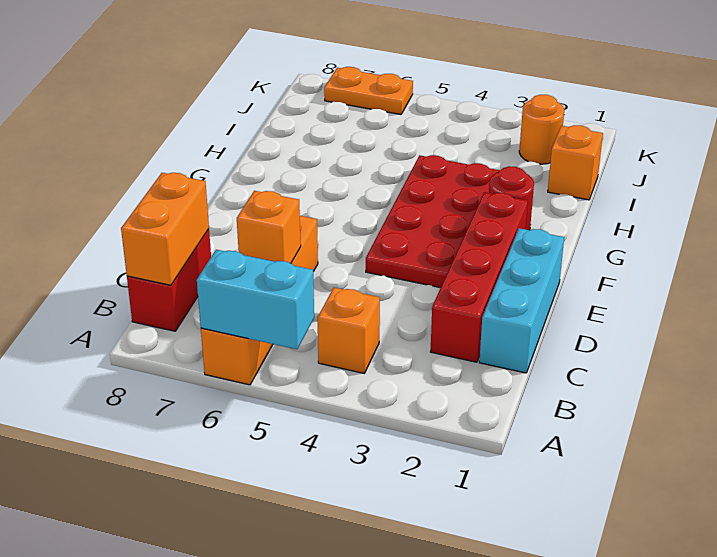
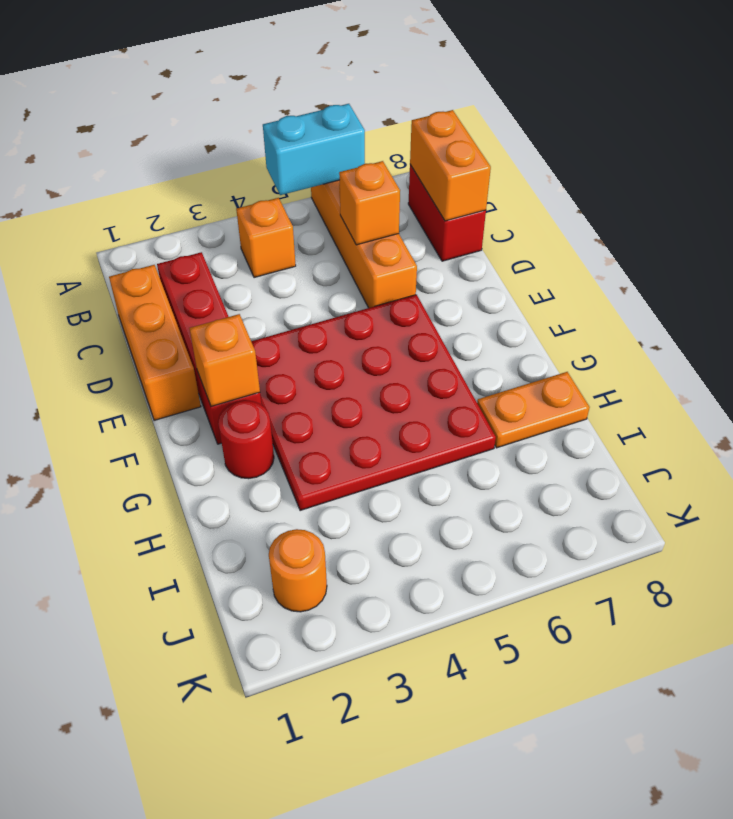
cyan 1x3 brick [479,228,564,373] -> orange 1x3 brick [109,265,201,420]
red 2x4 plate [366,155,500,288] -> red 4x4 plate [251,295,496,511]
orange 1x1 brick [548,125,603,200] -> orange 1x1 brick moved to [189,314,260,406]
orange 1x2 plate [324,67,413,115] -> orange 1x2 plate moved to [477,372,590,448]

